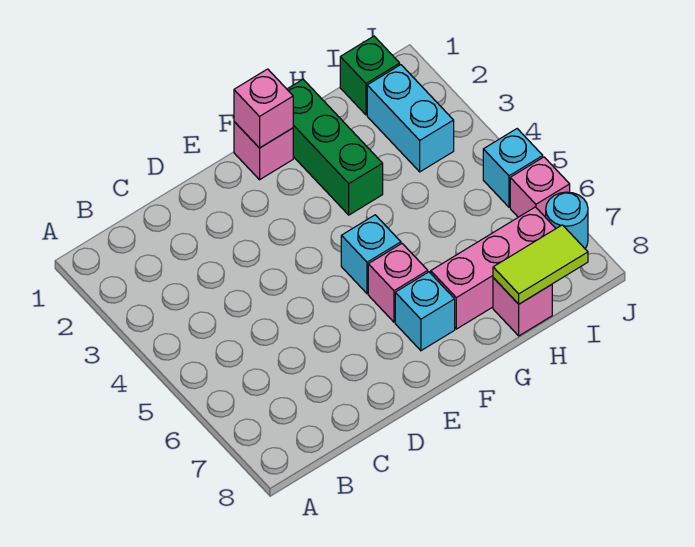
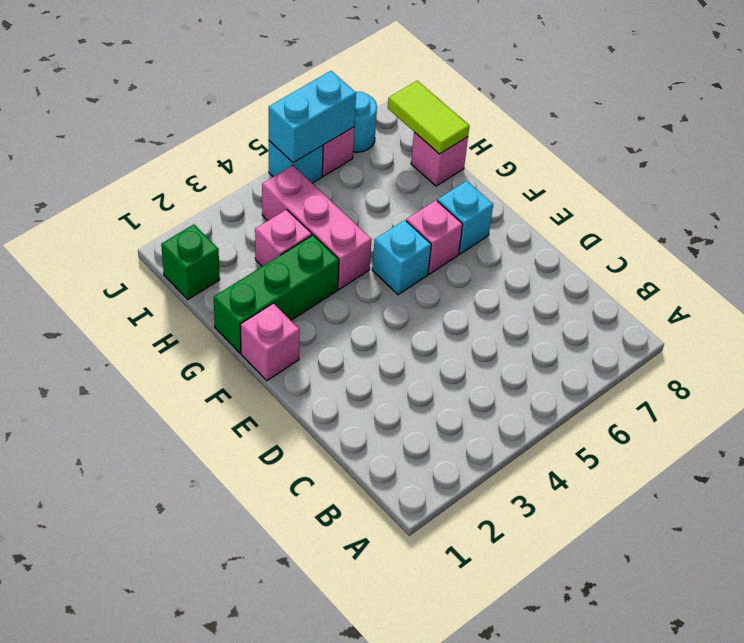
pink 1x1 brick [234,69,293,148] -> pink 1x1 brick moved to [255,210,312,266]
pink 1x3 brick [431,207,556,329] -> pink 1x3 brick moved to [262,165,372,289]
cyan 1x2 brick [367,65,454,172] -> cyan 1x2 brick moved to [269,71,356,163]

